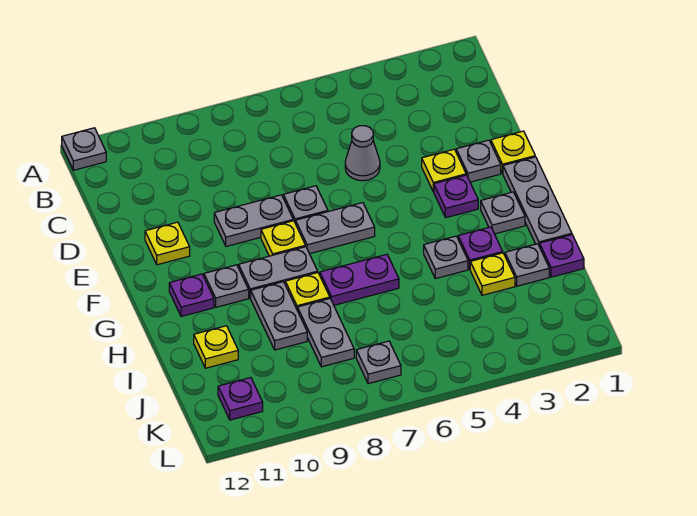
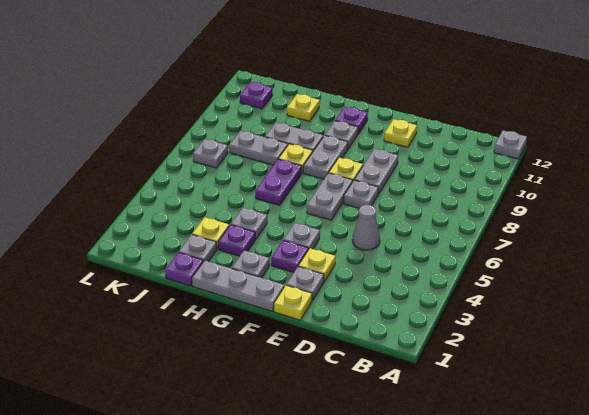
none -> grey 1x1 plate [283,223,320,250]

